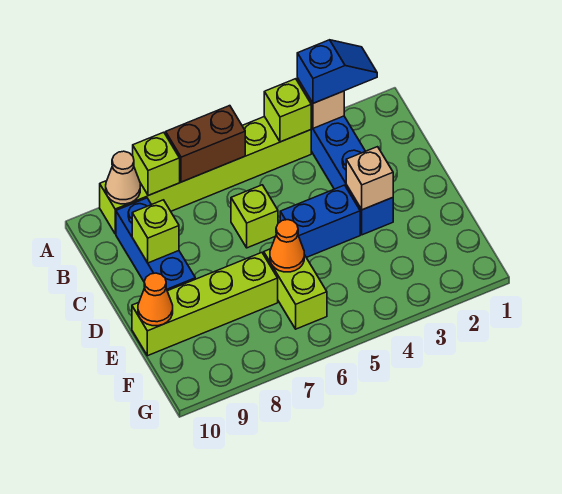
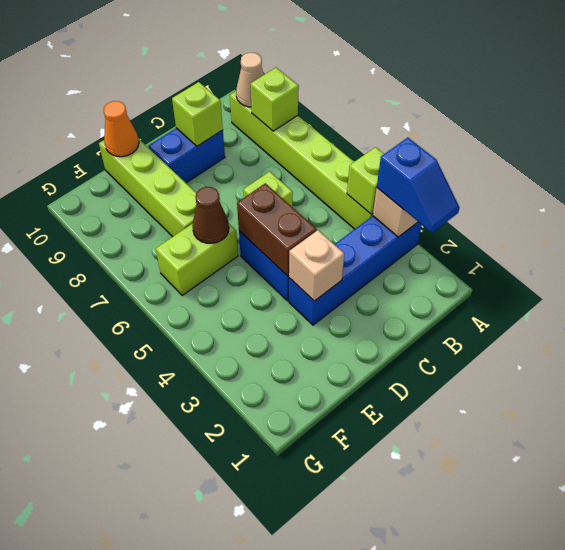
brown 1x2 brick [166,106,245,182] -> brown 1x2 brick moved to [237,183,317,276]
blue 1x3 brick [116,198,195,291] -> blue 1x2 brick [148,128,225,183]
orange 1x1 cone [270,220,304,272] -> brown 1x1 cone [192,187,229,243]

